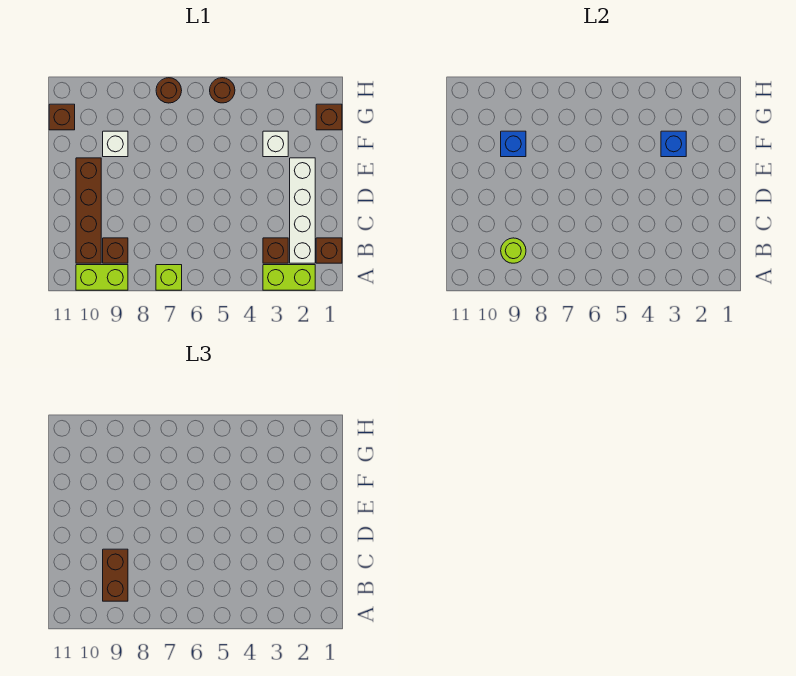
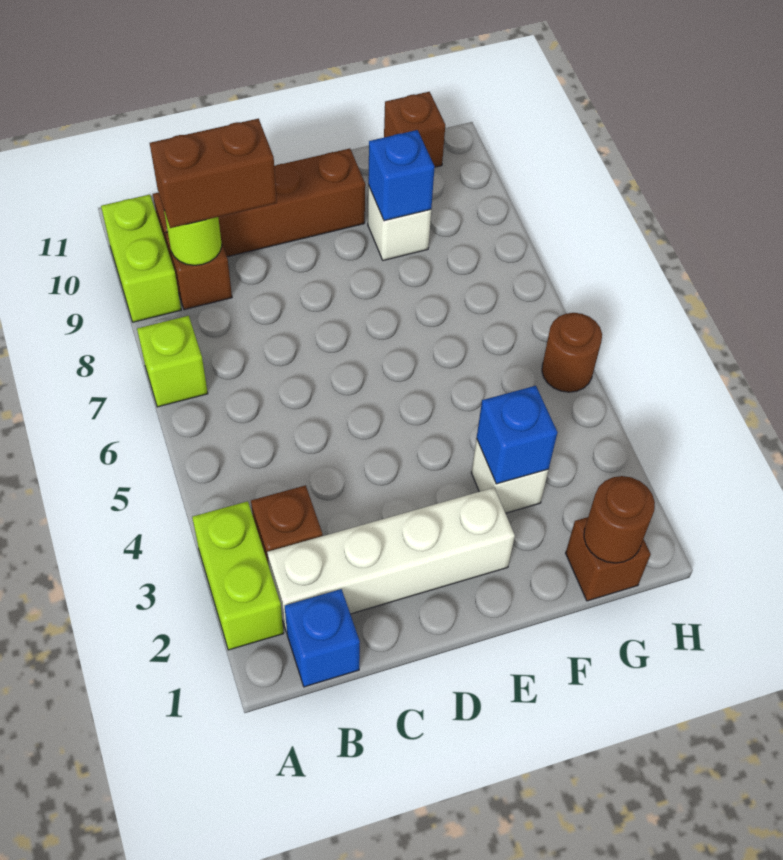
brown 1x1 brick [316,238,342,263] -> blue 1x1 brick [285,589,360,687]
brown 1x1 round brick [156,78,182,103] -> brown 1x1 round brick moved to [584,476,655,563]

